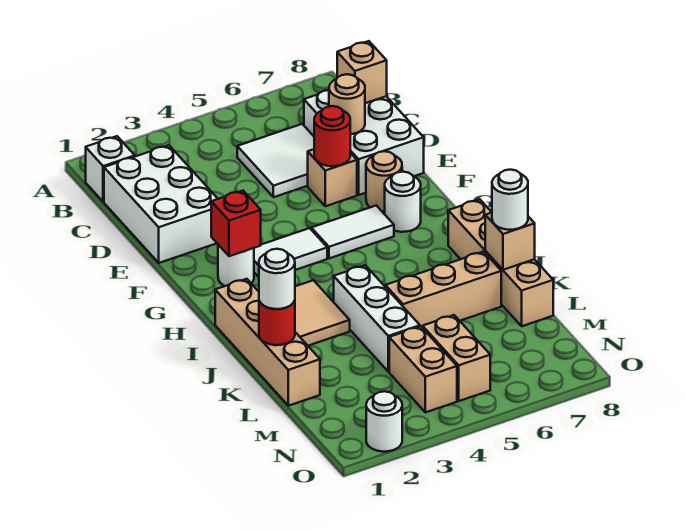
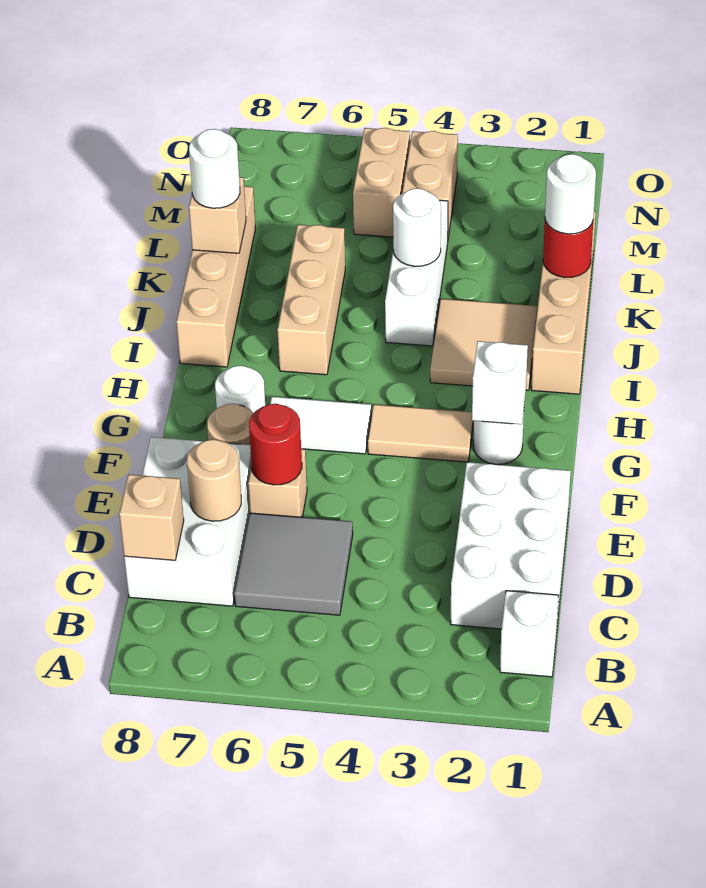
white 2x2 tile [237,124,314,197] -> grey 2x2 tile [234,513,353,615]
red 1x1 brick [211,191,261,256] -> white 1x1 brick [472,341,528,424]
white 1x2 tile [254,228,327,277] -> tan 1x2 tile [368,405,473,462]
tan 1x3 brick [385,252,501,328] -> tan 1x3 brick turned to [278,225,345,375]
white 1x1 round brick [366,391,402,452] -> white 1x1 round brick moved to [393,188,441,266]

